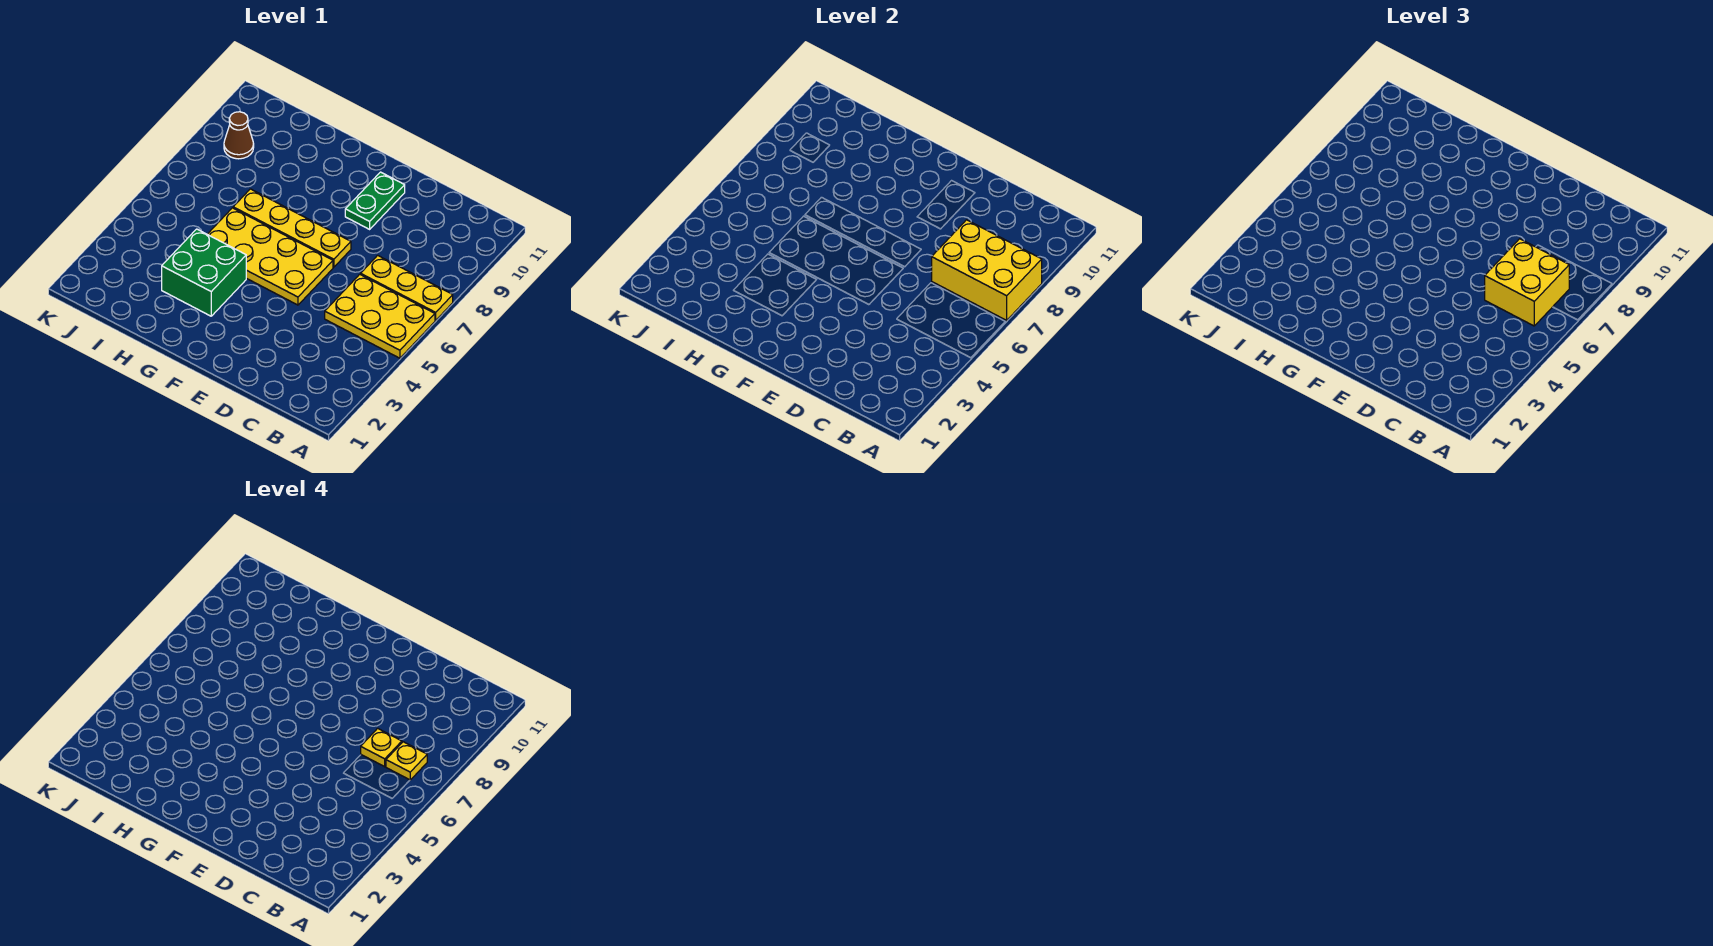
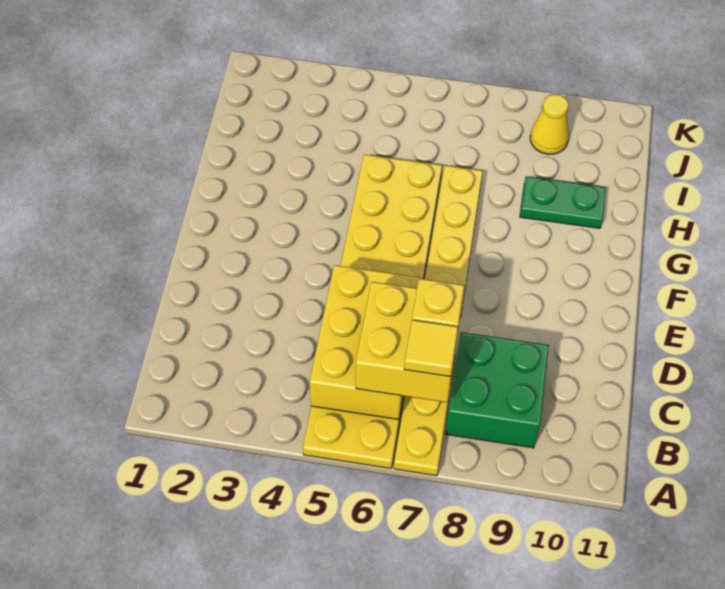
yellow 2x3 brick [932,220,1042,320] -> yellow 2x3 brick moved to [310,265,420,419]
yellow 1x1 plate [386,742,427,780] -> yellow 1x1 tile [404,320,458,377]
green 1x2 plate [345,172,405,229] -> green 1x2 plate moved to [520,177,606,228]
green 2x2 brick [162,229,246,316] -> green 2x2 brick moved to [446,332,549,448]
brown 1x1 cone [224,112,254,159] -> yellow 1x1 cone [530,95,569,154]

